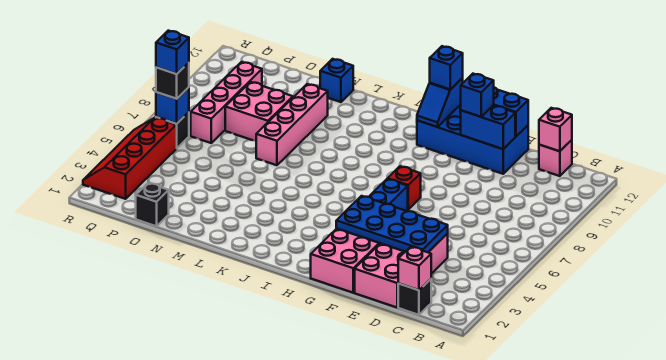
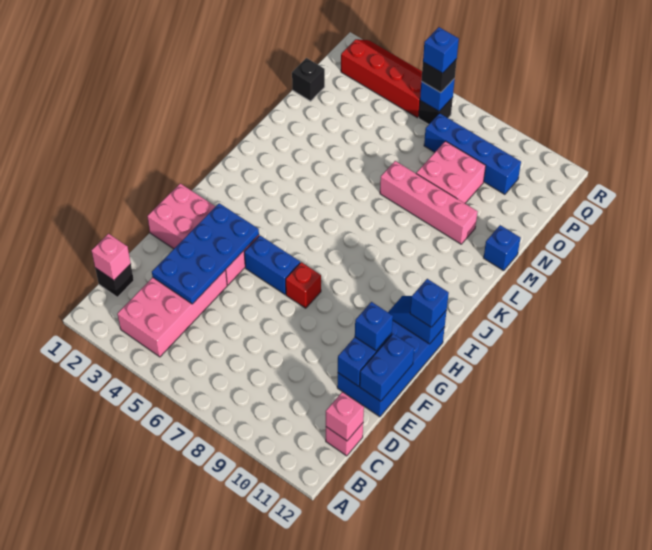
pink 2x4 brick [355,234,448,307] -> pink 2x4 brick turned to [118,270,227,357]
pink 1x4 brick [191,62,262,143] -> blue 1x4 brick [424,113,521,194]

